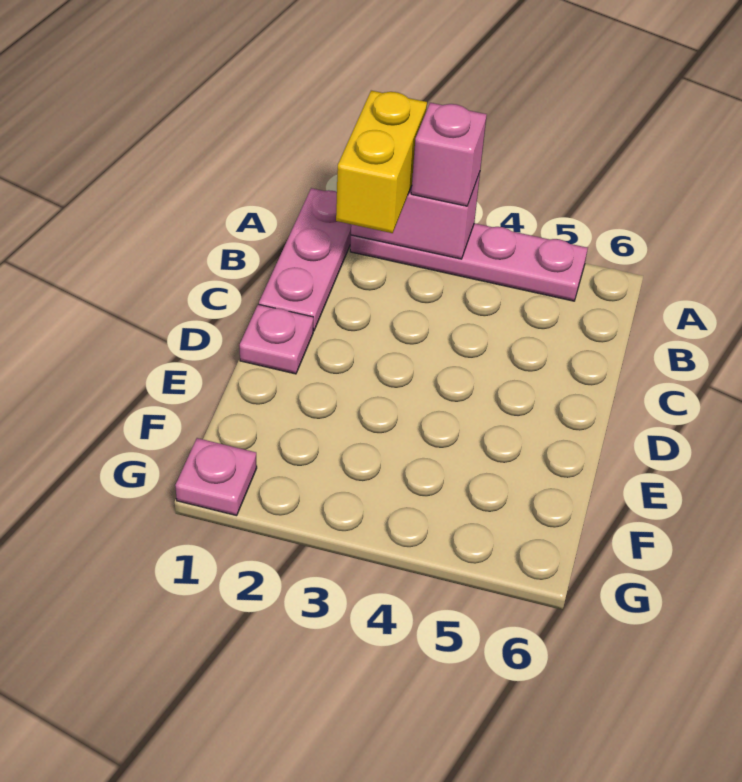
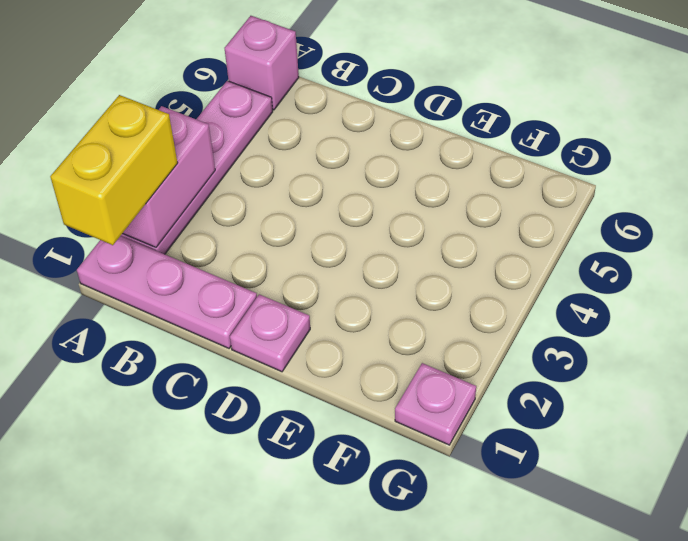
yellow 1x2 brick [336,91,427,233] -> yellow 1x2 brick turned to [50,95,177,245]
pink 1x1 brick [411,103,487,206] -> pink 1x1 brick moved to [225,16,299,110]

